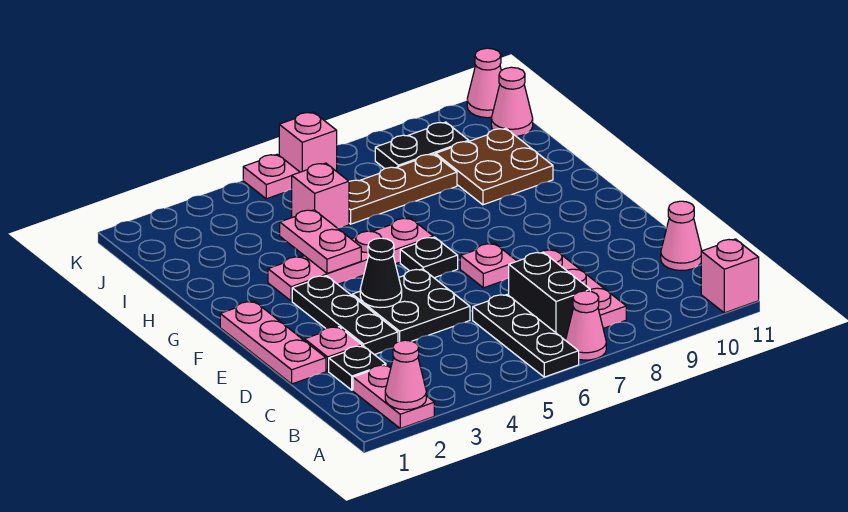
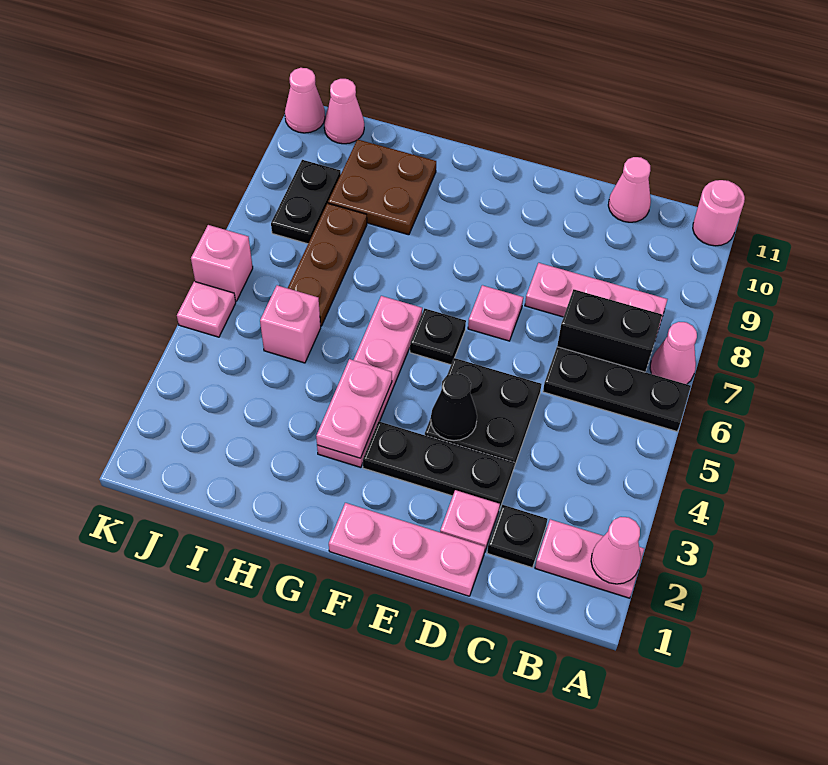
pink 1x1 brick [701,239,759,313] -> pink 1x1 round brick [693,180,745,246]
pink 1x2 plate [280,210,361,273] -> pink 1x2 plate turned to [316,359,392,458]

